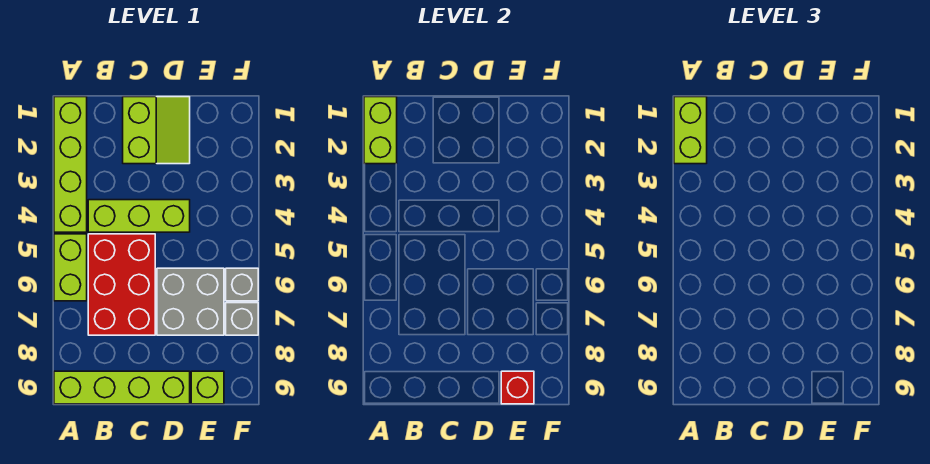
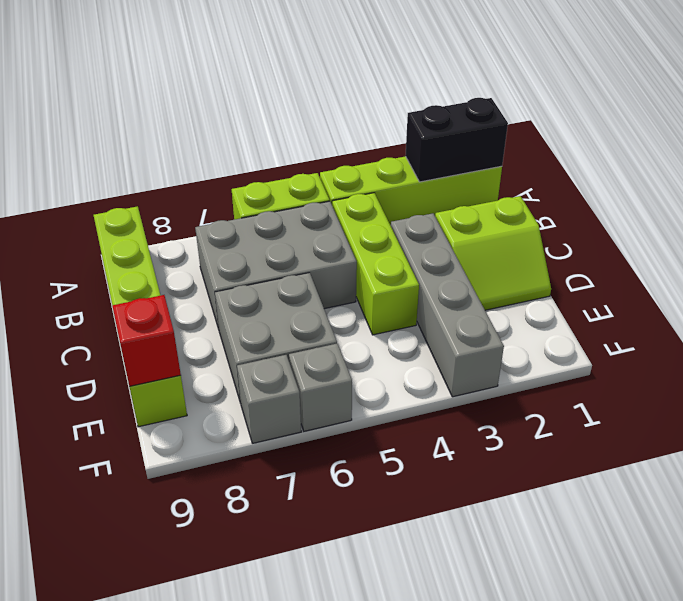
lime 1x2 brick [364,97,397,164] -> black 1x2 brick [405,98,508,182]
lime 1x2 brick [674,97,707,164] -> none
red 2x3 brick [88,234,155,335] -> grey 2x3 brick [195,201,357,329]
none -> grey 1x4 brick [391,213,504,397]

